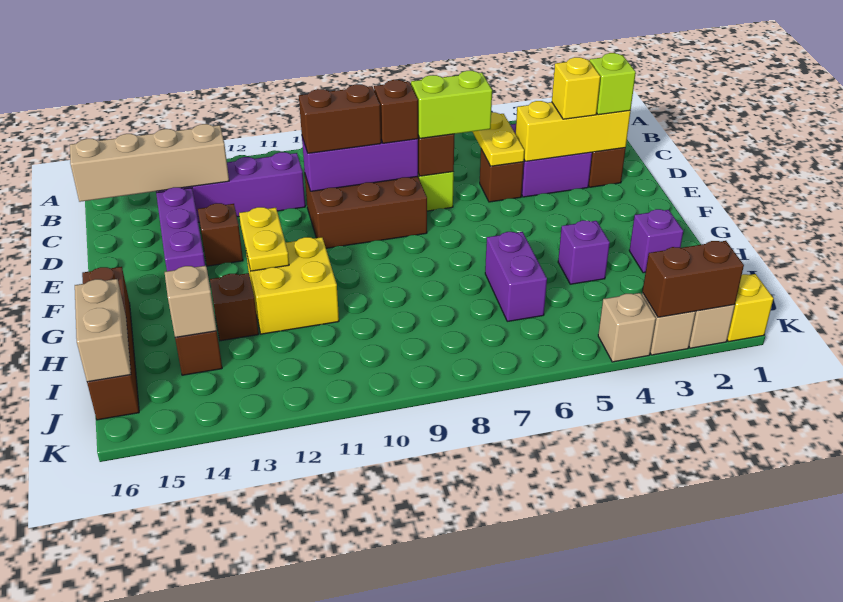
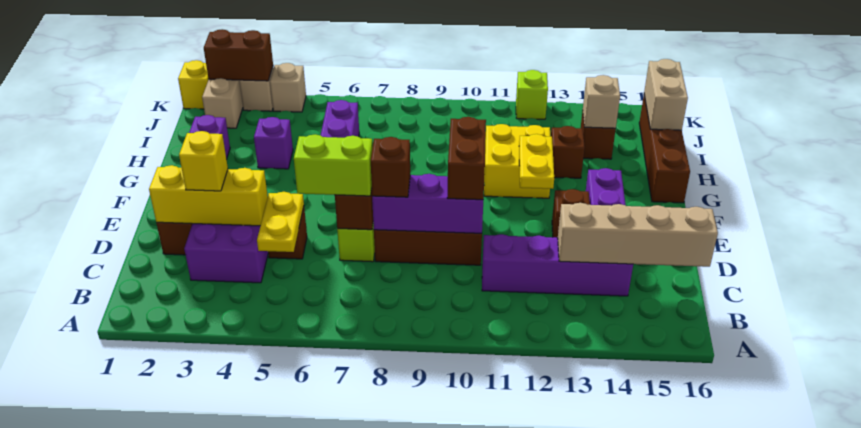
lime 1x1 brick [590,53,636,115] -> lime 1x1 brick moved to [516,70,548,119]
brown 1x2 brick [299,84,381,153] -> brown 1x2 brick turned to [447,117,486,200]

